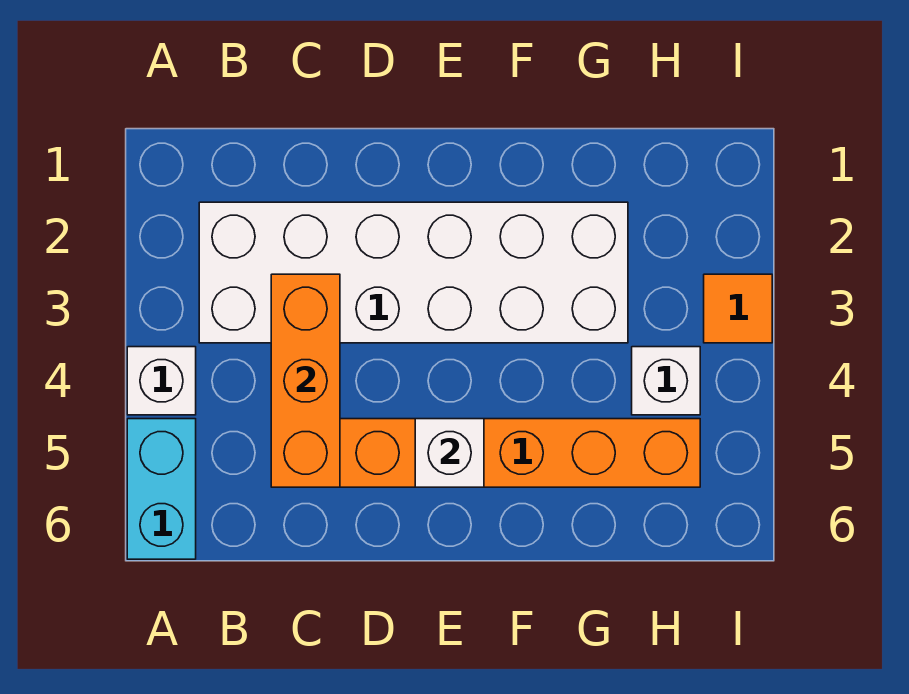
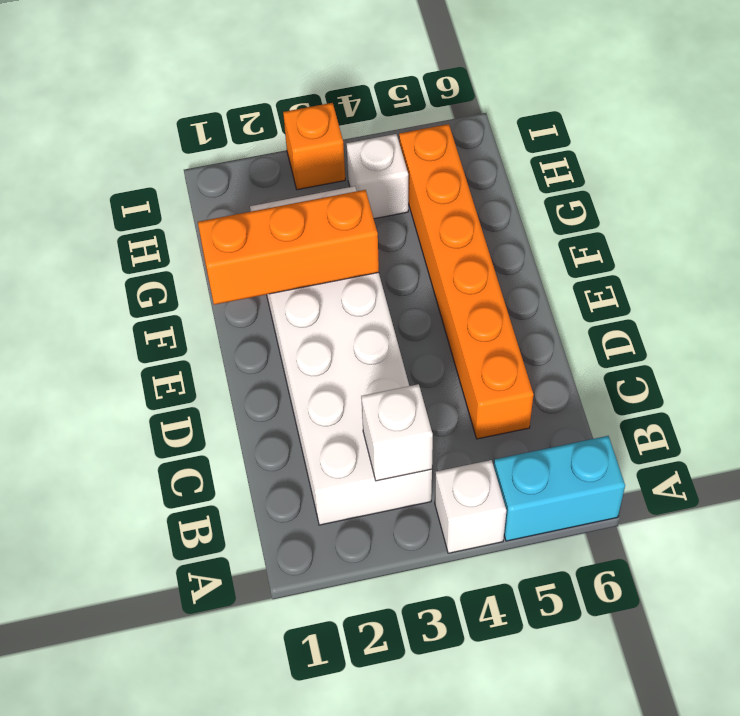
orange 1x3 brick [271,274,340,487] -> orange 1x3 brick moved to [198,190,379,305]
white 1x1 brick [415,419,484,487] -> white 1x1 brick moved to [361,384,433,481]
orange 1x1 tile [704,274,772,343] -> orange 1x1 brick [283,103,345,190]

